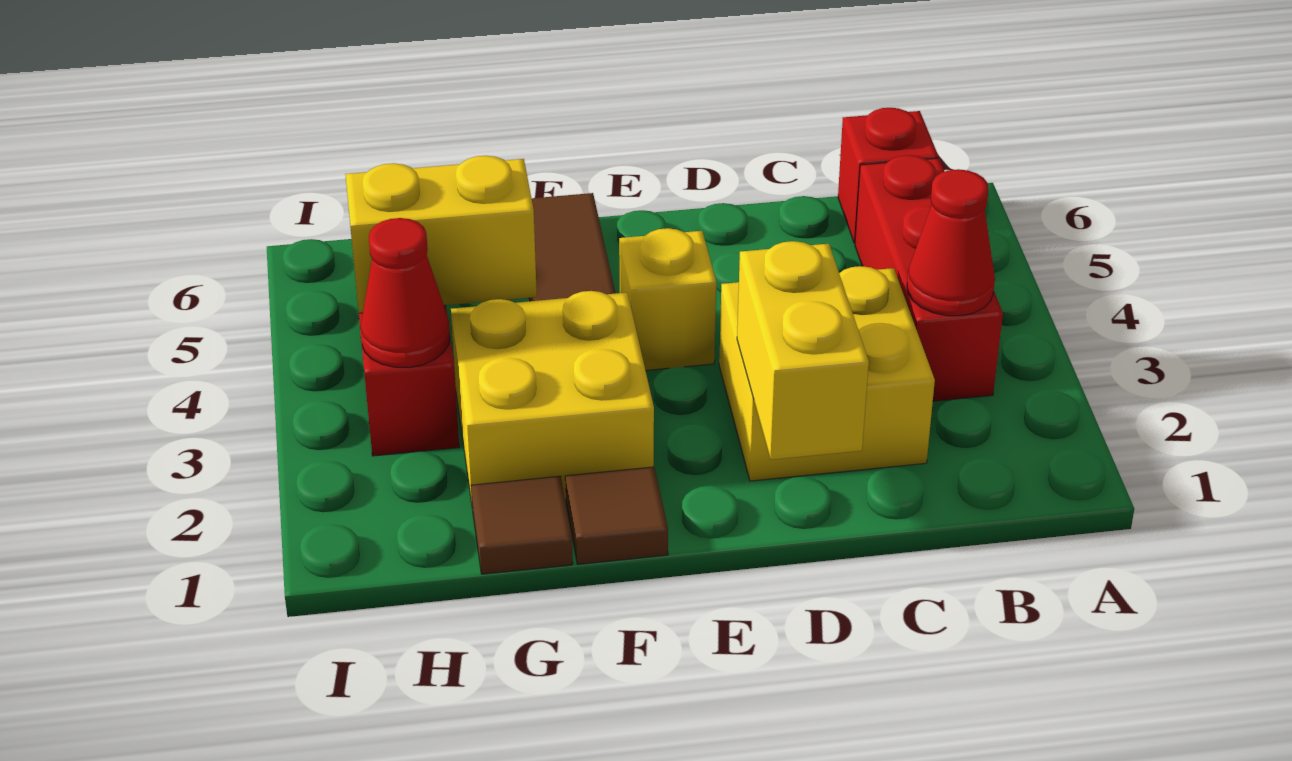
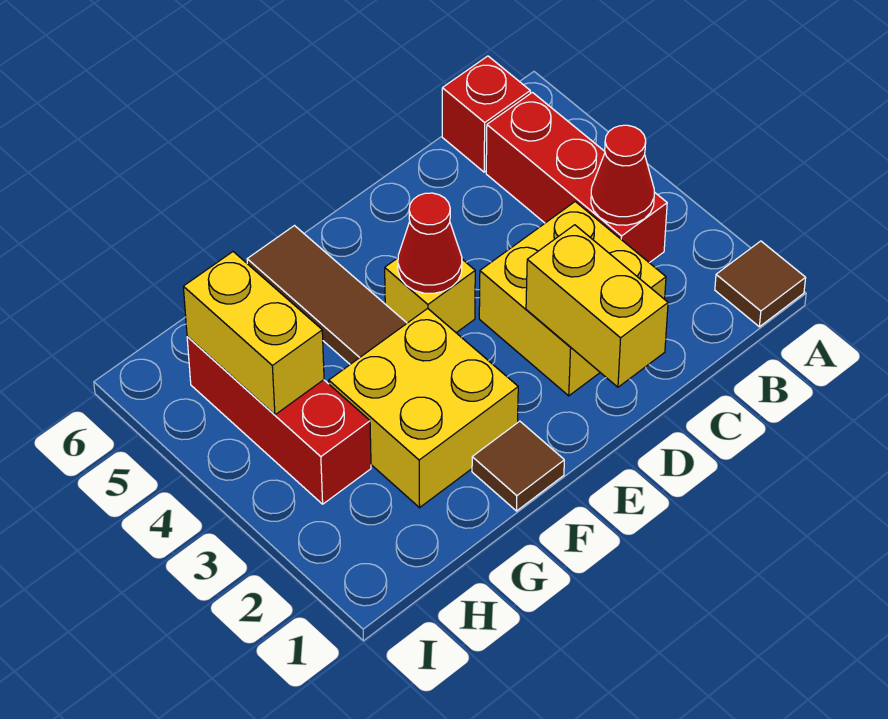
brown 1x1 tile [471,476,573,574] -> brown 1x1 tile moved to [715,241,806,327]
yellow 1x2 brick [345,156,537,313] -> yellow 1x2 brick turned to [183,252,324,415]
red 1x1 cone [360,218,450,367] -> red 1x1 cone moved to [398,193,462,293]

